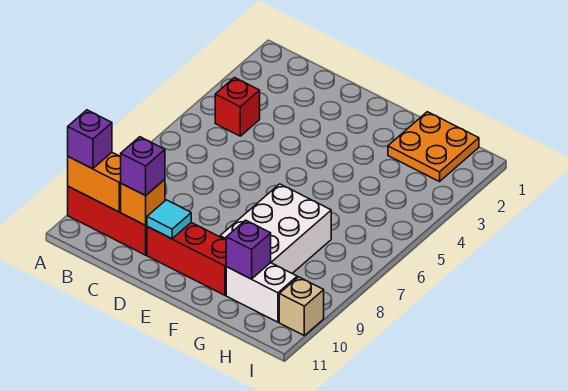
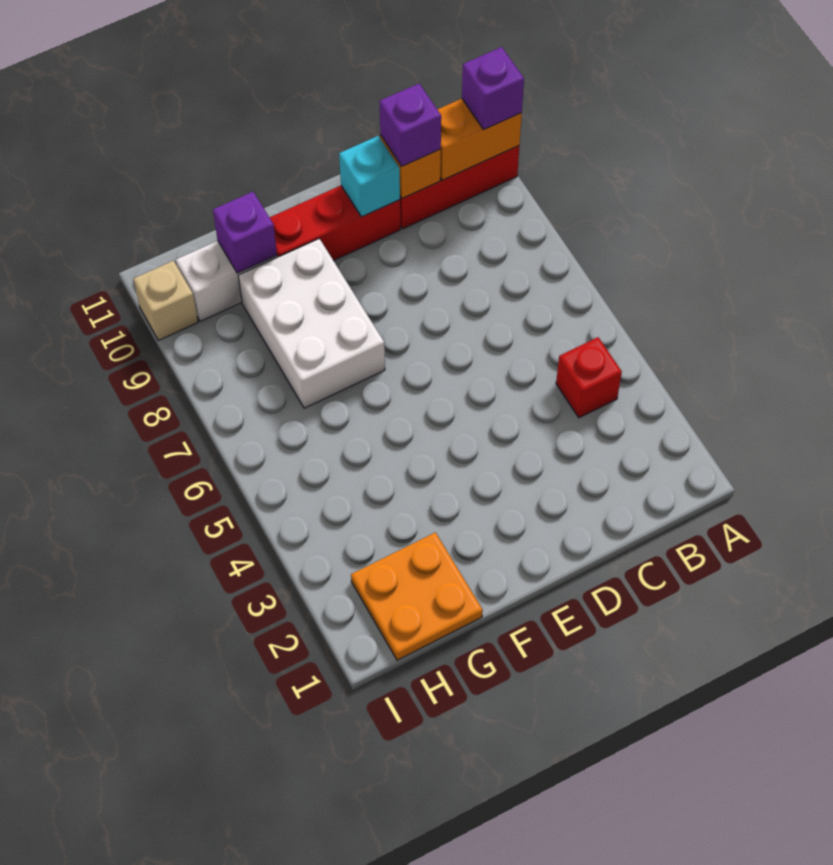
cyan 1x1 tile [147,200,191,239] -> cyan 1x1 brick [339,136,400,217]

